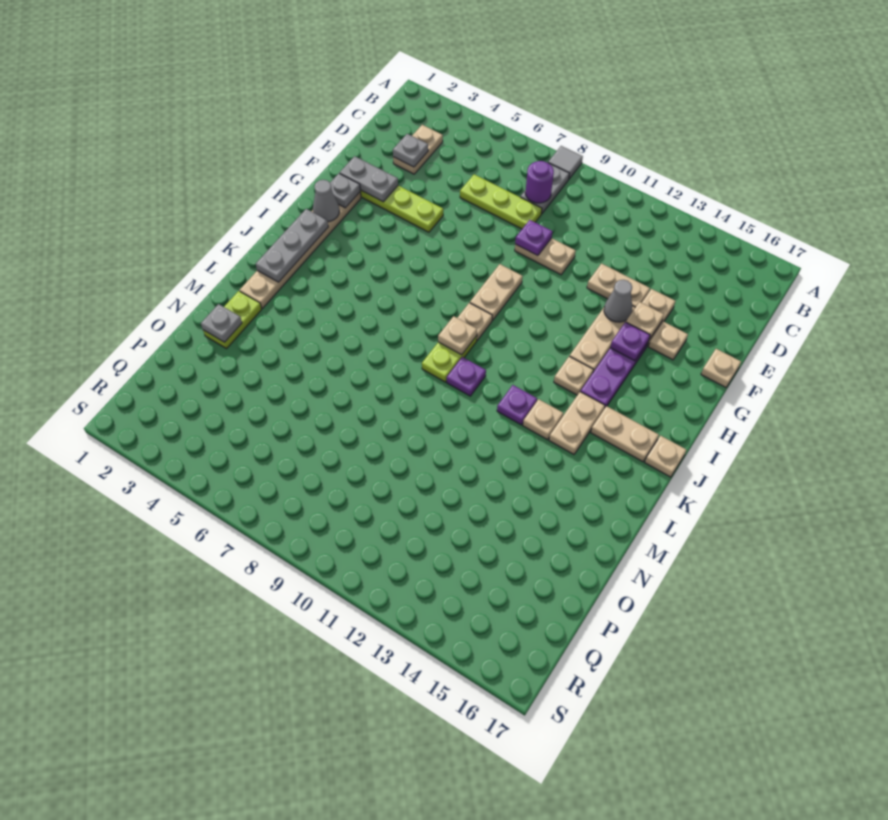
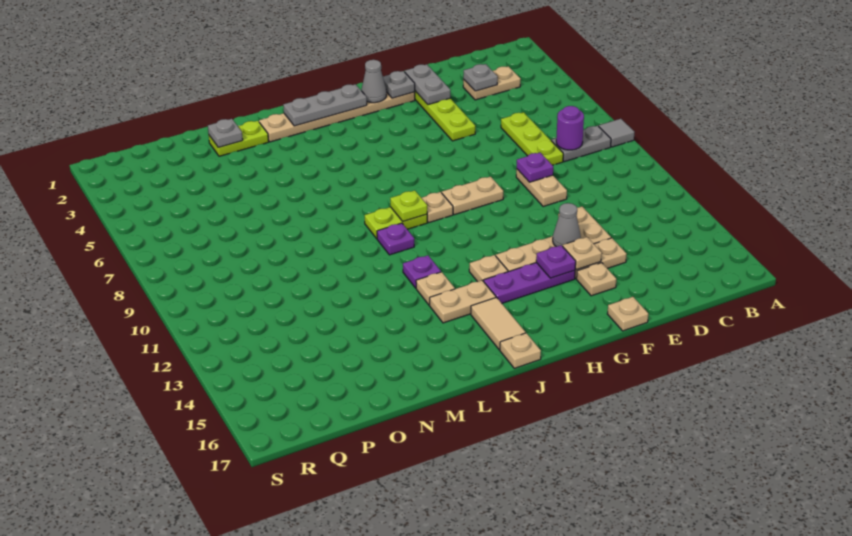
tan 1x1 plate [438,316,477,355] -> lime 1x1 plate [390,191,427,221]
tan 1x2 plate [591,406,659,462] -> tan 1x2 tile [471,298,526,350]

